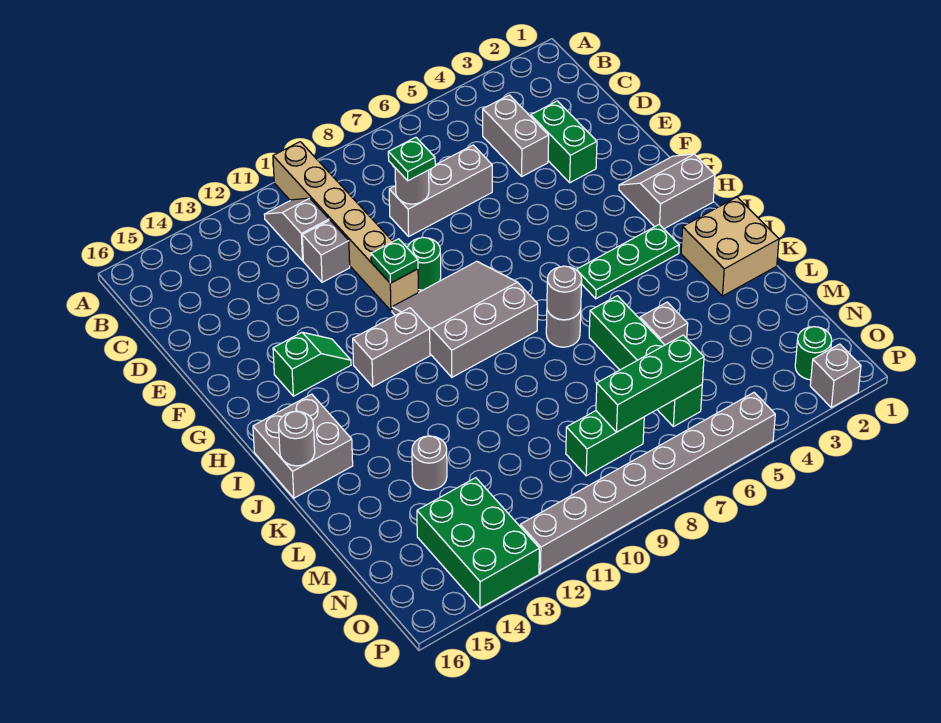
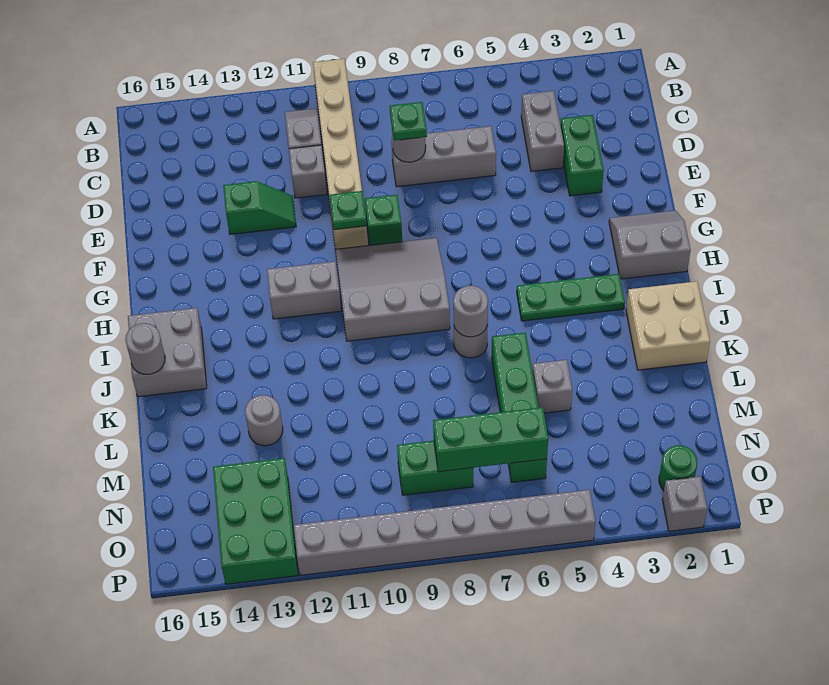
green 1x1 round brick [407,237,441,290] -> green 1x1 brick [365,195,402,245]
green 1x2 slope [273,332,351,396] -> green 1x2 slope moved to [223,181,296,234]

